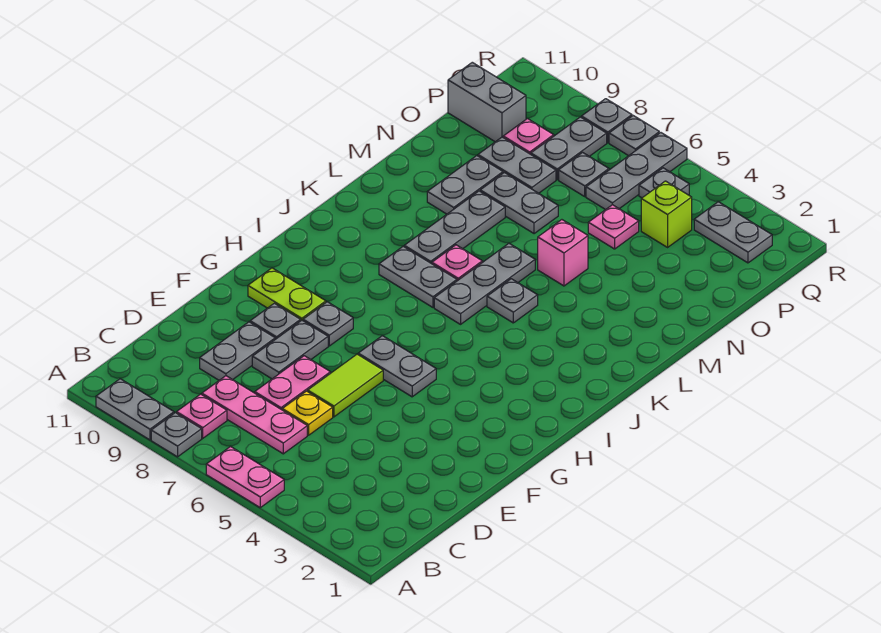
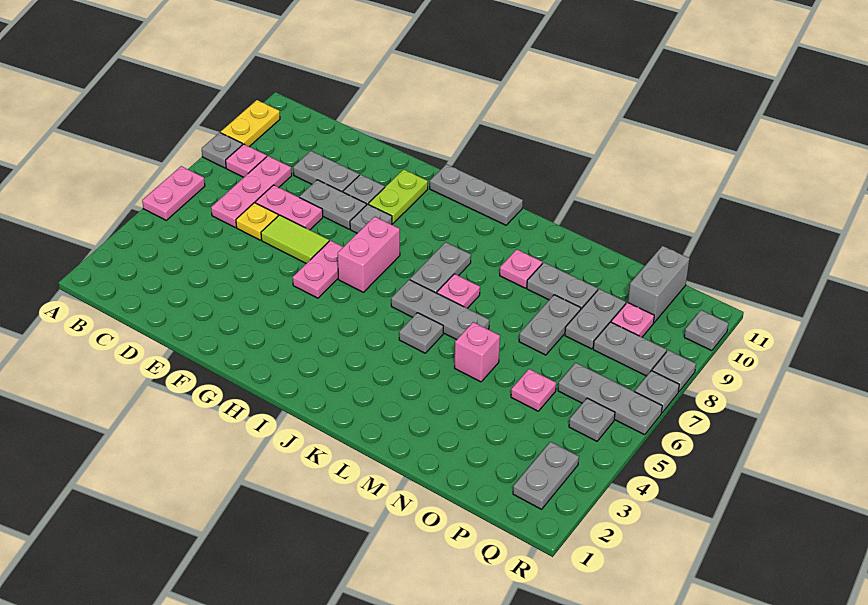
grey 1x2 plate [96,379,174,440] -> yellow 1x2 plate [221,100,280,147]
grey 1x2 plate [358,336,436,397] -> pink 1x2 plate [293,241,343,298]
none -> pink 1x2 brick [338,217,400,292]
grey 1x3 plate [404,191,505,264] -> grey 1x3 plate moved to [430,164,523,225]
none -> pink 1x1 plate [500,249,542,288]
lime 1x1 brick [641,181,692,247] -> none
grey 1x1 plate [559,152,609,196] -> grey 1x1 plate moved to [684,310,728,351]

